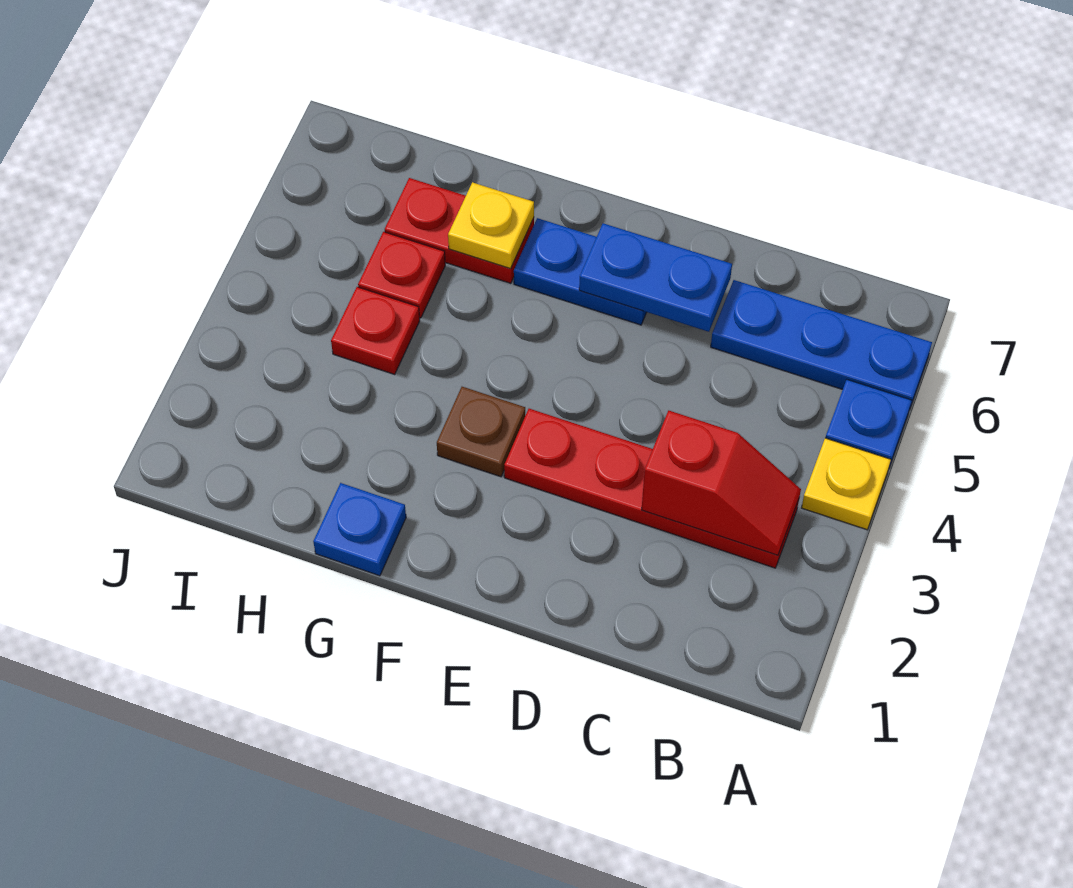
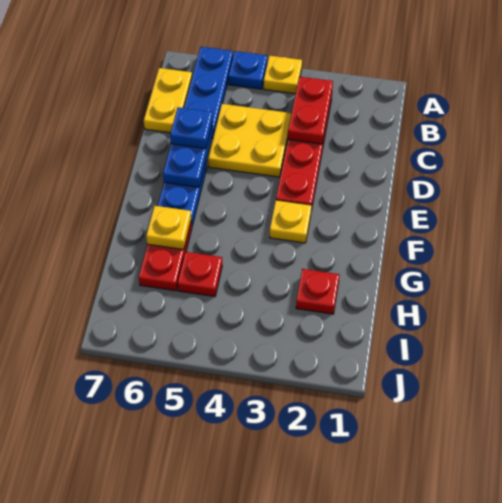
red 1x2 slope [642,411,801,555] -> red 1x2 plate [288,77,333,144]
none -> yellow 1x2 plate [144,68,192,133]
none -> yellow 2x2 plate [208,104,291,177]
brown 1x1 plate [437,387,525,477] -> yellow 1x1 plate [270,200,312,243]
blue 1x1 plate [313,483,406,576] -> blue 1x1 plate moved to [170,107,213,149]
red 1x1 plate [331,287,420,374] -> red 1x1 plate moved to [296,269,340,314]

